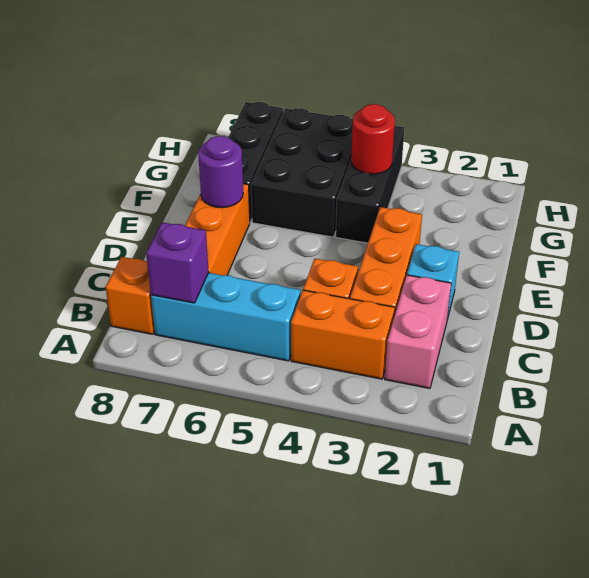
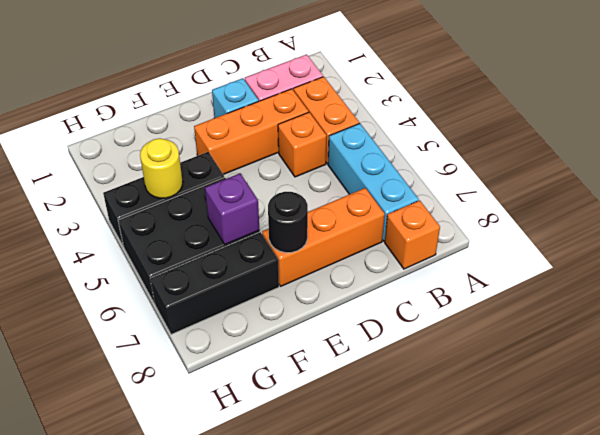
purple 1x1 brick [146,222,209,303] -> purple 1x1 brick moved to [205,173,259,245]
purple 1x1 round brick [198,136,243,208] -> black 1x1 round brick [268,192,308,253]
red 1x1 round brick [351,104,395,174] -> yellow 1x1 round brick [140,138,183,198]

